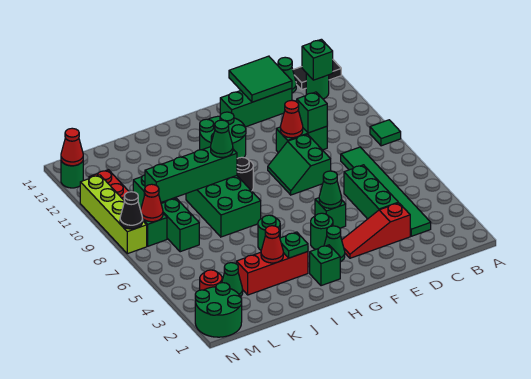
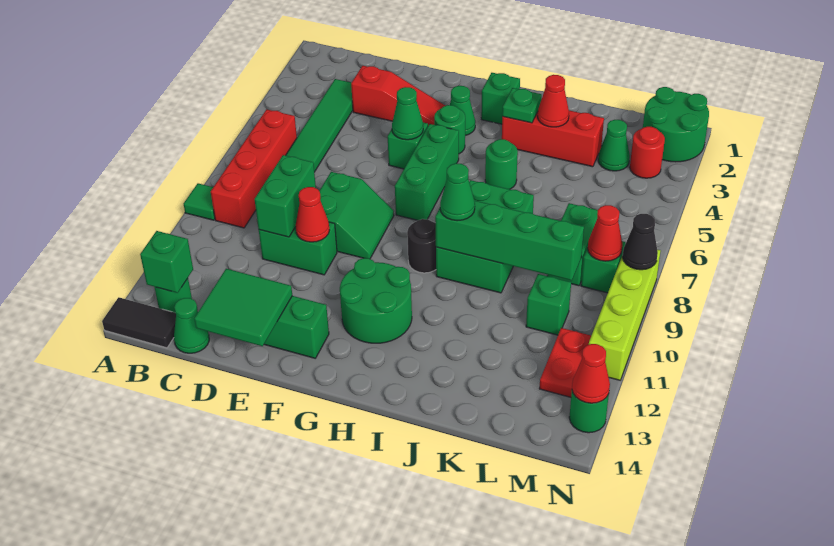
none -> red 1x4 brick [211,109,297,228]
green 1x3 brick [344,165,398,219] -> green 1x3 brick moved to [395,124,459,220]
green 1x1 brick [297,92,327,133] -> green 1x2 brick [255,155,316,237]

